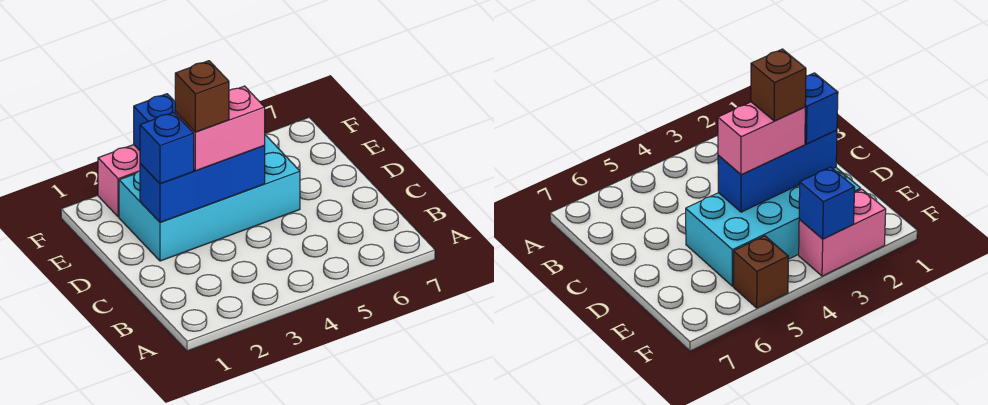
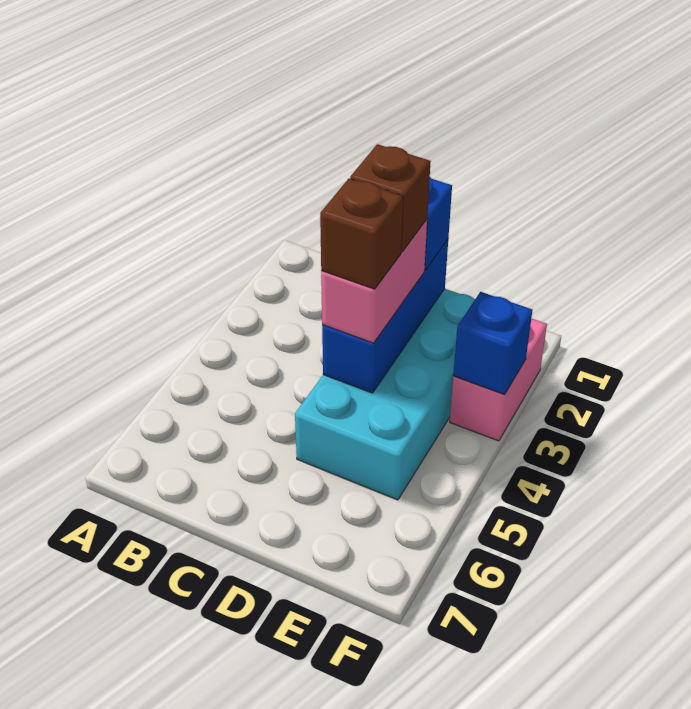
brown 1x1 brick [734,236,788,308] -> brown 1x1 brick moved to [320,179,403,289]

